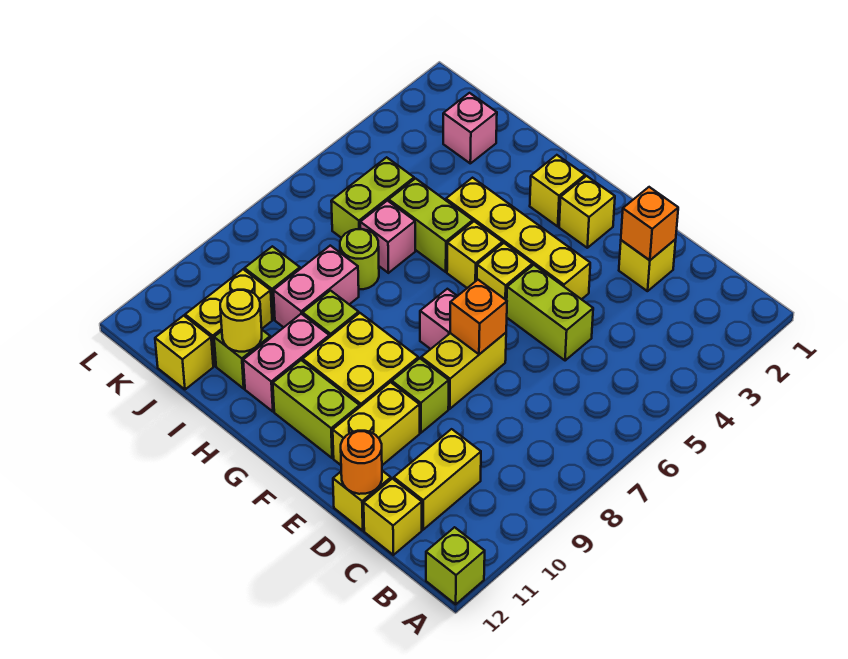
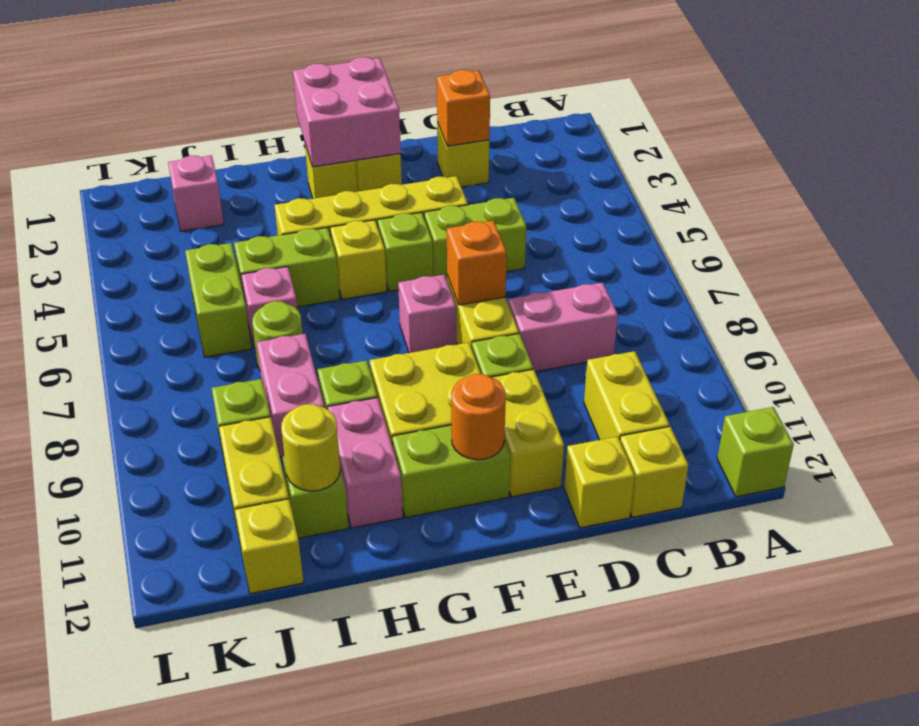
none -> pink 1x2 brick [508,283,618,372]
orange 1x1 round brick [341,431,382,494] -> orange 1x1 round brick moved to [451,374,506,460]
none -> pink 2x2 brick [293,57,401,167]
yellow 1x1 brick [477,243,532,300] -> lime 1x1 brick [378,212,433,292]

